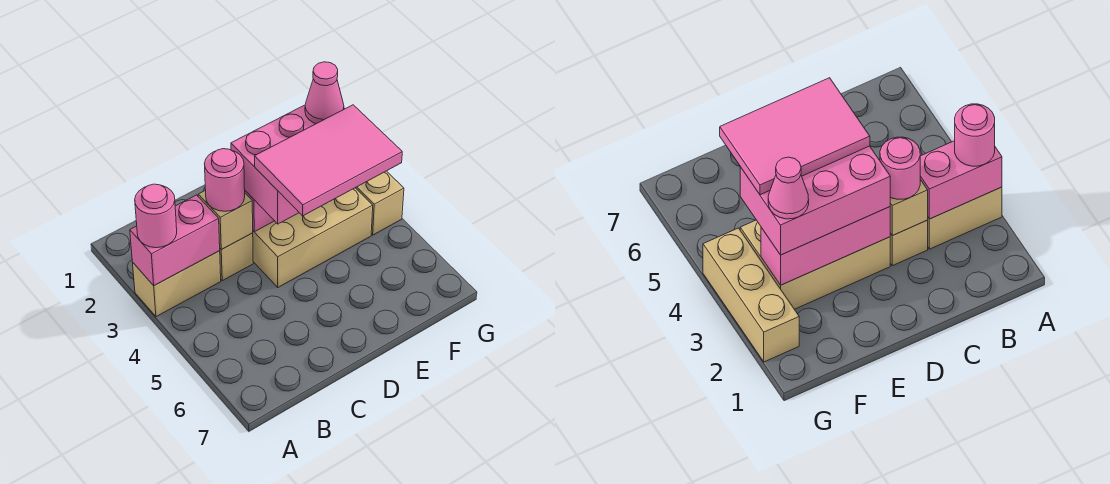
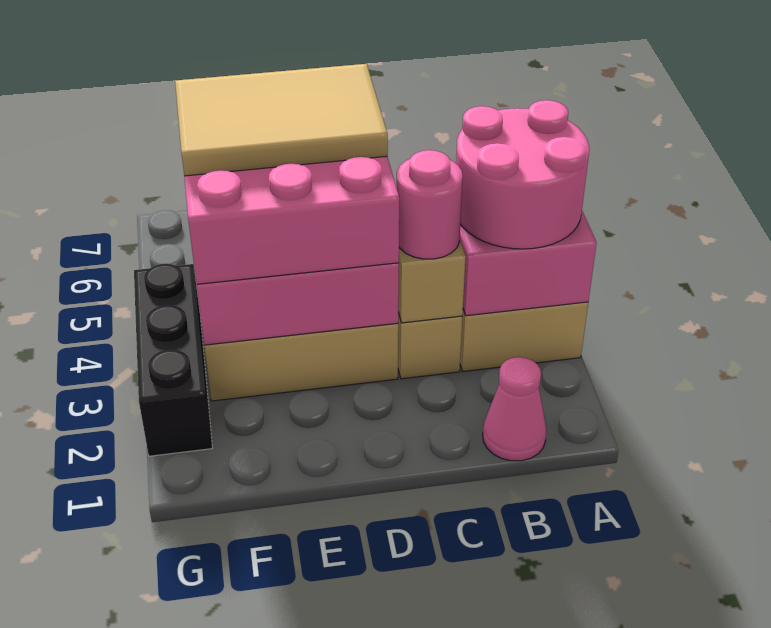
pink 1x1 round brick [135,184,177,248] -> pink 2x2 round brick [456,100,589,249]
pink 2x3 tile [255,105,402,216] -> tan 2x3 tile [175,64,388,176]
pink 1x1 cone [305,62,344,124] -> pink 1x1 cone moved to [483,357,546,461]
tan 1x3 brick [356,171,404,235] -> black 1x3 brick [134,264,212,456]

